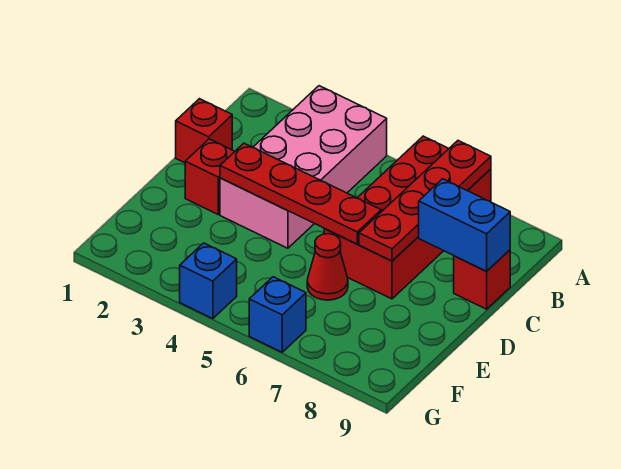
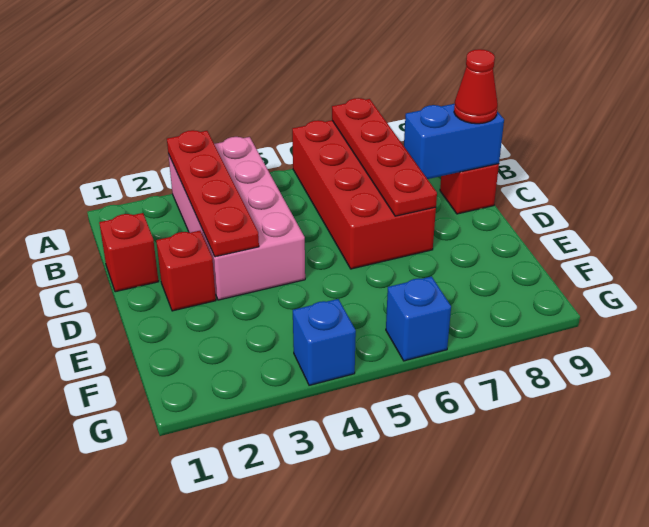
red 1x4 plate [220,143,381,244] -> red 1x4 plate turned to [167,130,259,257]
red 1x1 cone [307,234,348,300] -> red 1x1 cone moved to [454,49,498,124]

